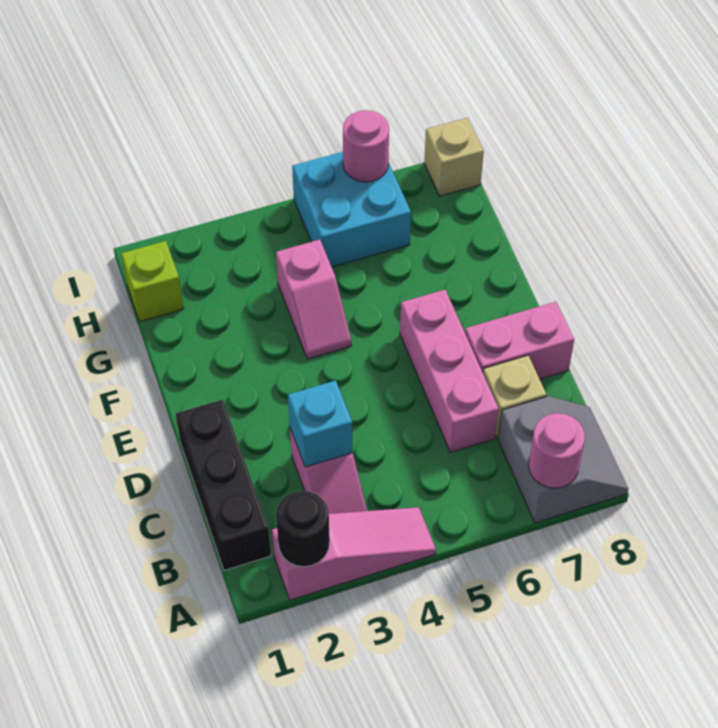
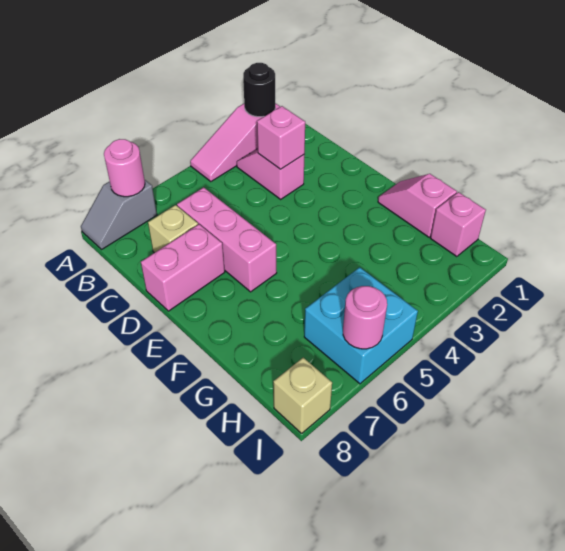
grey 2x2 slope [498,396,628,523] -> grey 1x2 slope [81,180,157,249]
black 1x3 brick [176,400,271,570] -> none
cyan 1x1 brick [288,381,352,467] -> pink 1x1 brick [257,106,305,169]
pink 1x2 slope [276,240,351,359] -> pink 1x2 slope moved to [378,174,457,237]
lime 1x1 brick [121,241,184,322] -> pink 1x1 brick [431,192,486,257]

